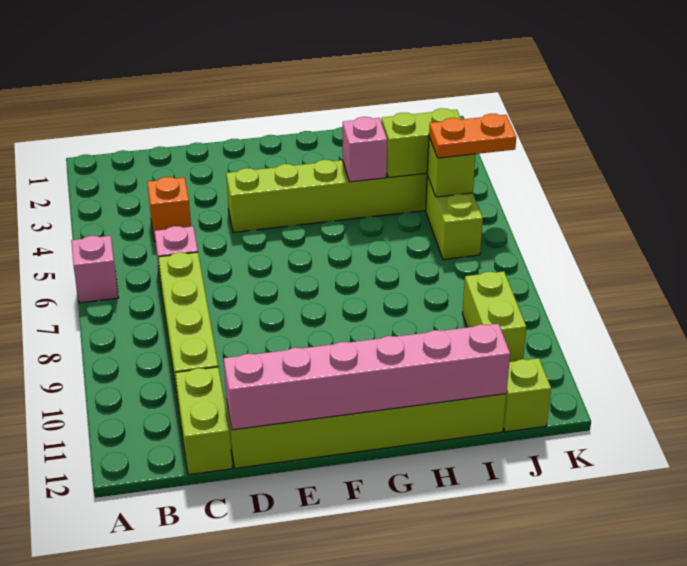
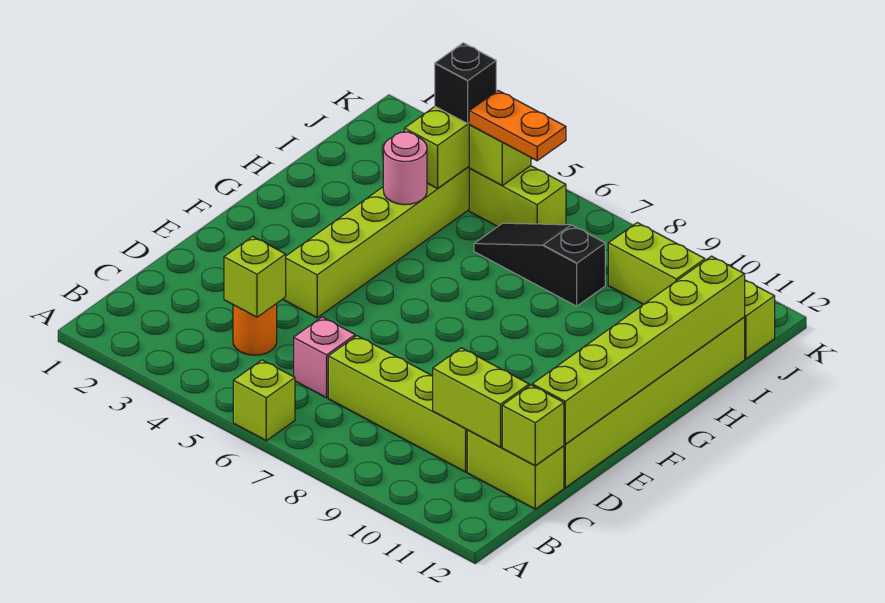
pink 1x1 brick [71,236,118,303] -> lime 1x1 brick [233,360,295,441]
orange 1x1 brick [147,177,191,241] -> orange 1x1 round brick [233,304,277,355]
none -> lime 1x1 brick [224,236,286,317]
none -> lime 1x2 brick [433,348,529,447]
none -> lime 1x1 brick [502,385,564,466]
pink 1x6 brick [224,324,510,430] -> lime 1x6 brick [532,256,745,444]
pink 1x1 brick [343,117,387,182] -> pink 1x1 round brick [383,132,427,205]
none -> black 1x3 slope [474,223,605,306]
none -> black 1x1 brick [435,43,496,124]
orange 1x2 plate [429,114,516,158] -> orange 1x2 plate turned to [469,90,566,161]

